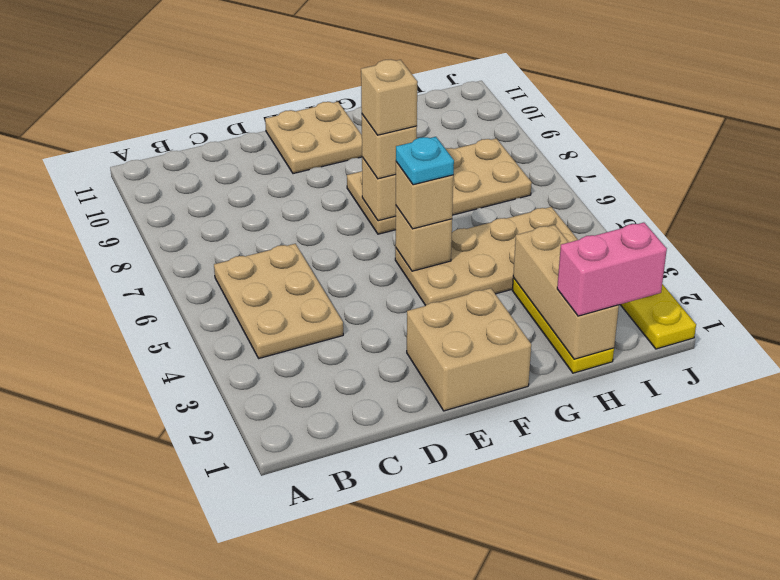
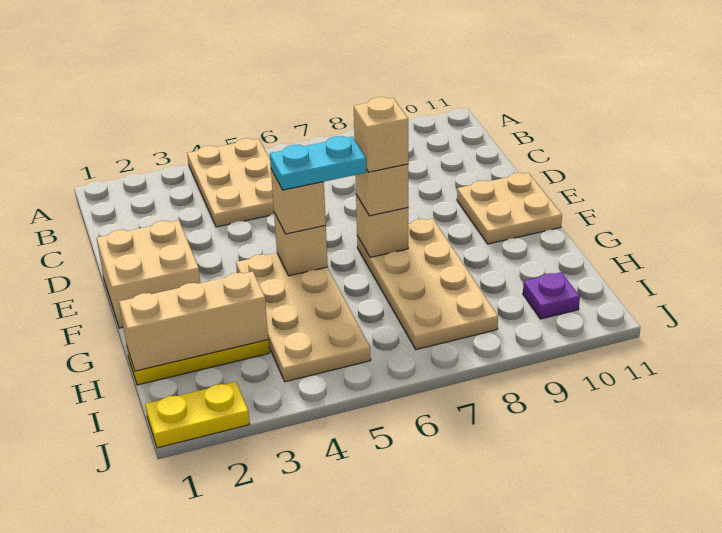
tan 2x3 plate [214,244,343,358] -> tan 2x3 plate turned to [187,138,274,227]
cyan 1x1 plate [396,137,454,185] -> cyan 1x2 plate [270,136,366,190]
pink 1x2 brick [557,222,667,316] -> none
none -> purple 1x1 plate [523,272,580,319]

